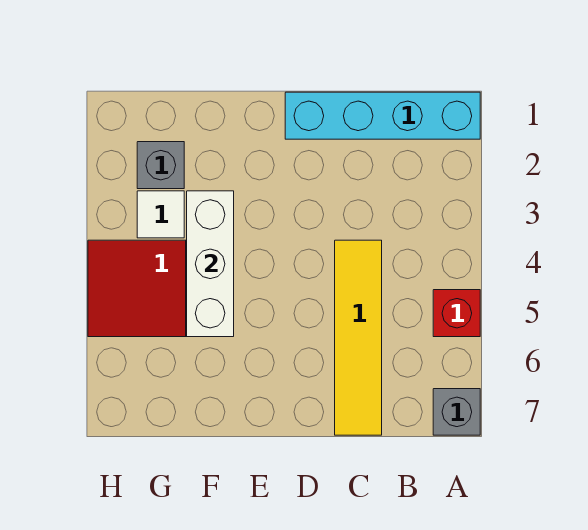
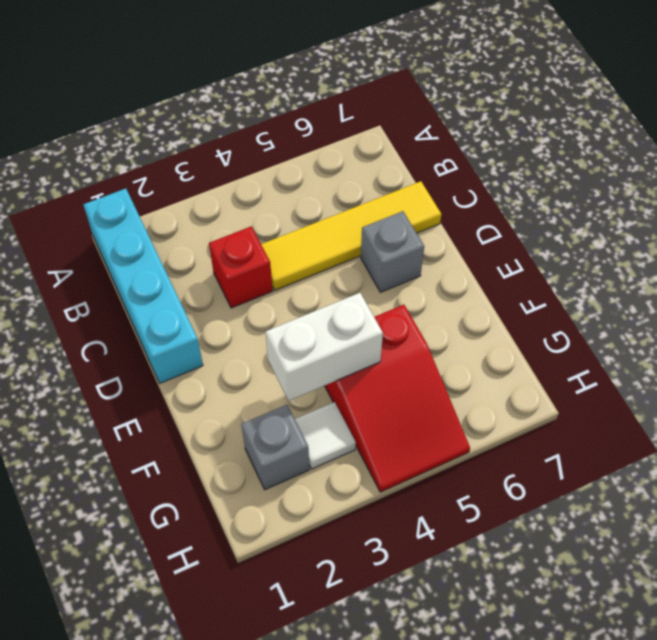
red 1x1 brick [433,290,480,337] -> red 1x1 brick moved to [209,227,273,308]
grey 1x1 brick [433,389,480,435] -> grey 1x1 brick moved to [361,211,424,292]
white 1x3 brick [187,191,234,337] -> white 1x2 brick [266,293,383,401]

